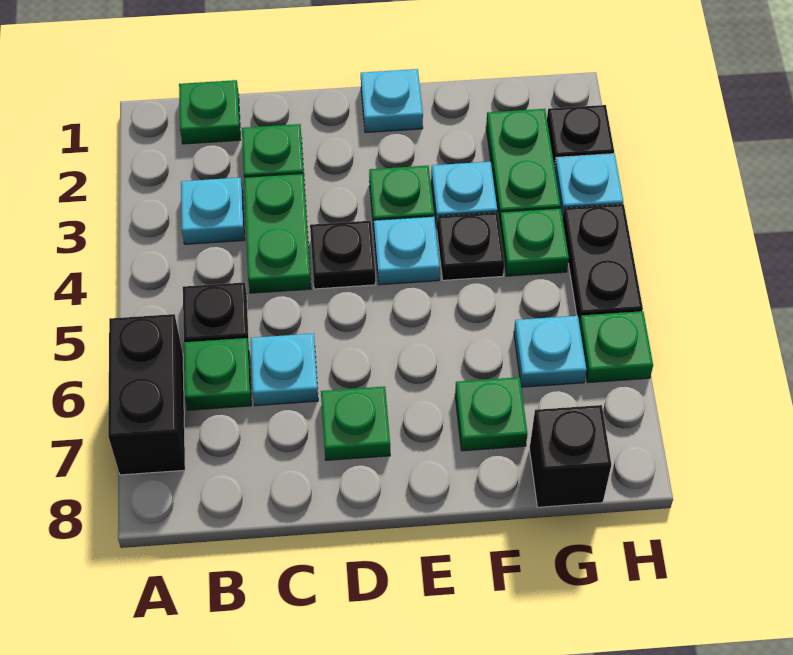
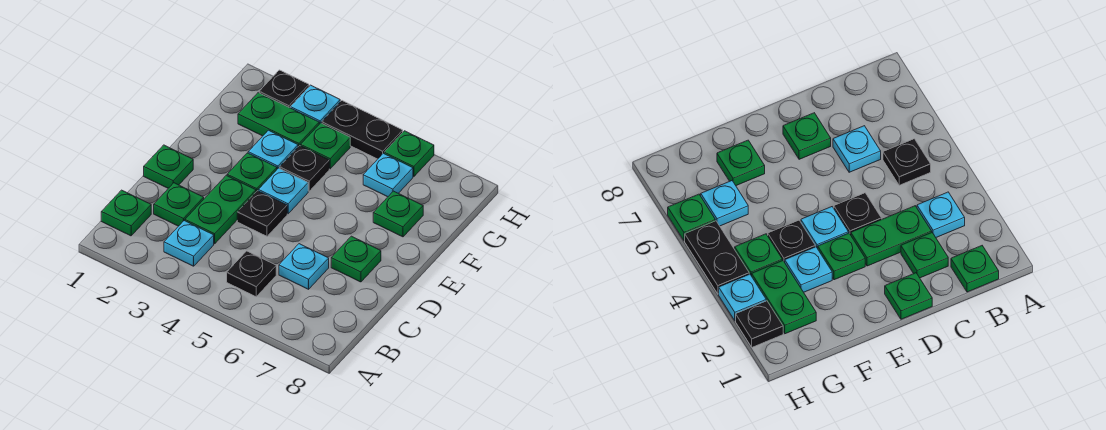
black 1x2 brick [108,314,185,475] -> none
green 1x1 plate [184,338,251,410] -> green 1x1 plate moved to [144,145,193,188]
green 1x2 plate [244,173,311,293] -> green 1x2 plate turned to [185,175,256,244]
cyan 1x1 plate [361,69,423,132] -> none
black 1x1 brick [530,405,611,507] -> none

